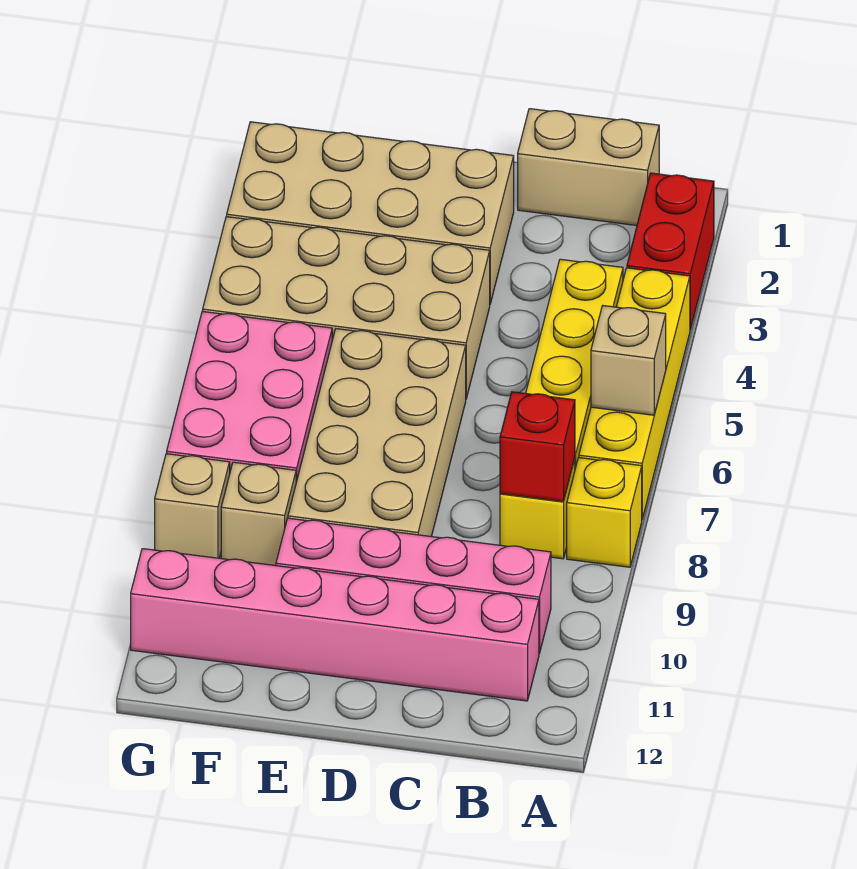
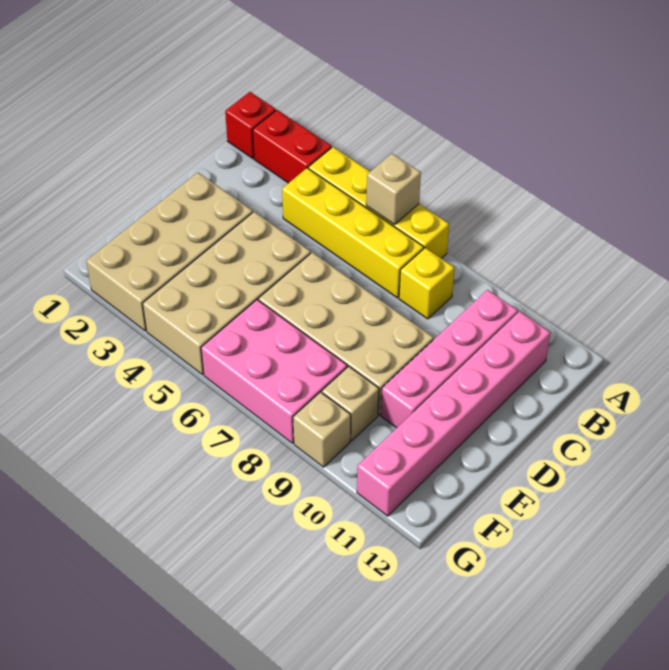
yellow 1x1 brick [567,458,642,567] -> none
tan 1x2 brick [518,109,659,226] -> none
red 1x1 brick [500,392,575,502] -> red 1x1 brick moved to [225,92,276,158]

